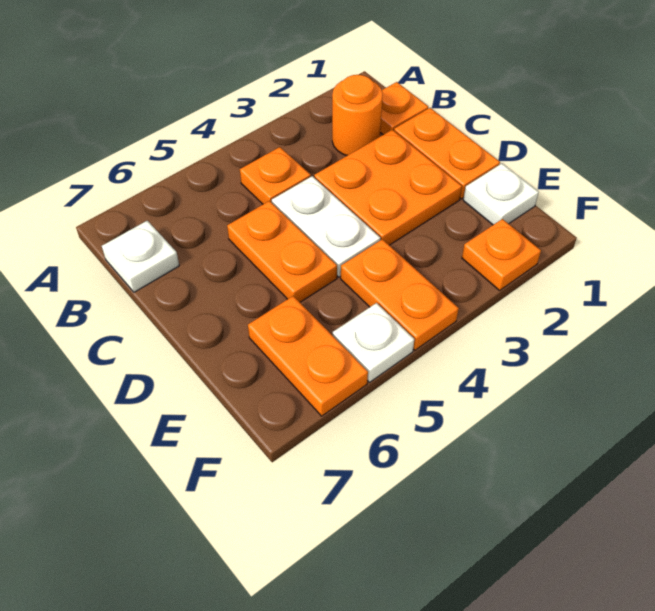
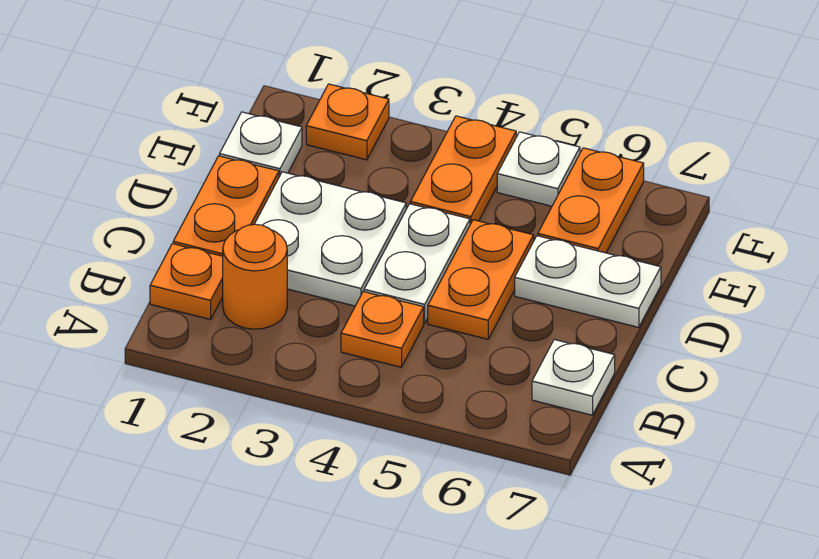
orange 2x2 plate [314,130,462,245] -> white 2x2 plate [255,172,406,306]
none -> white 1x2 plate [515,236,661,328]

